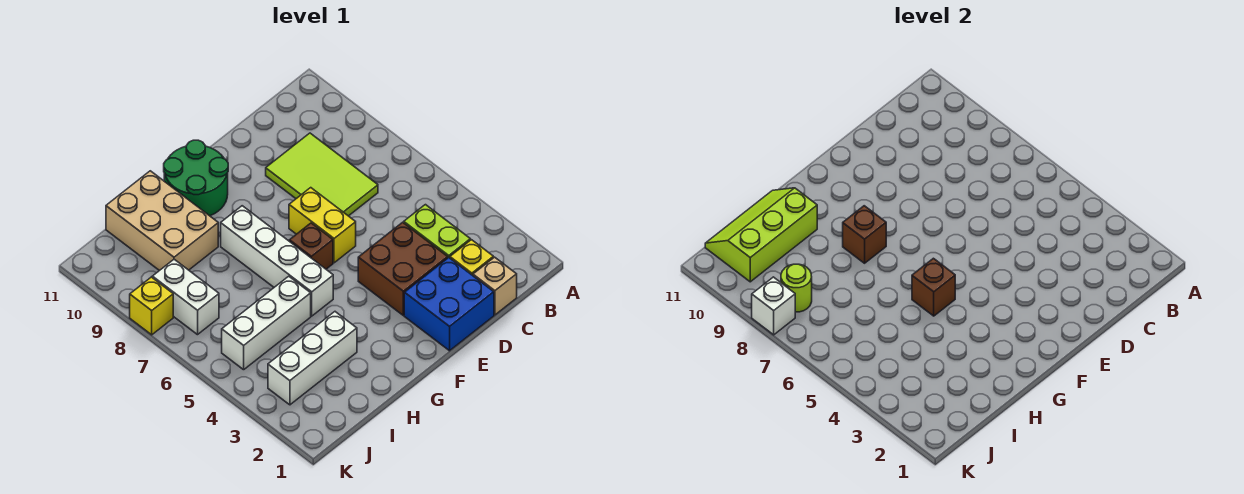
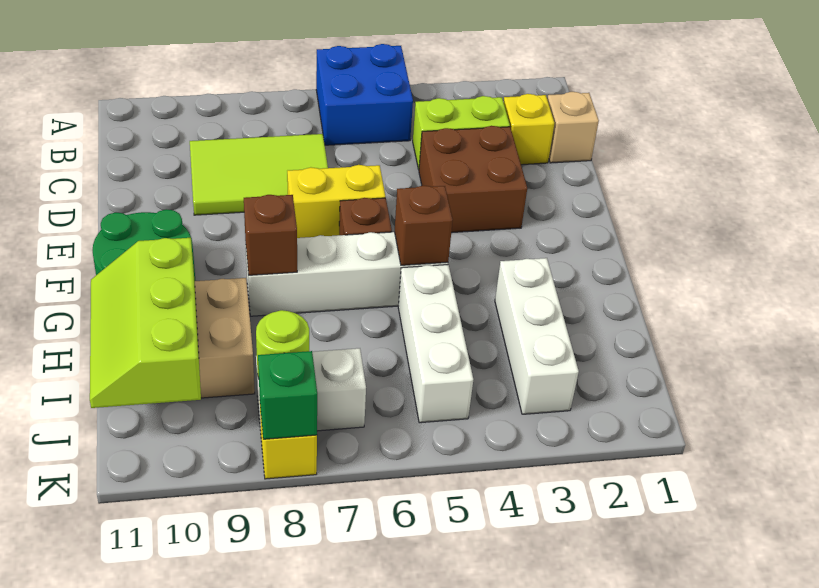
blue 2x2 brick [404,258,494,351] -> blue 2x2 brick moved to [316,44,413,145]
white 1x1 brick [752,277,795,335] -> green 1x1 brick [258,351,317,439]

